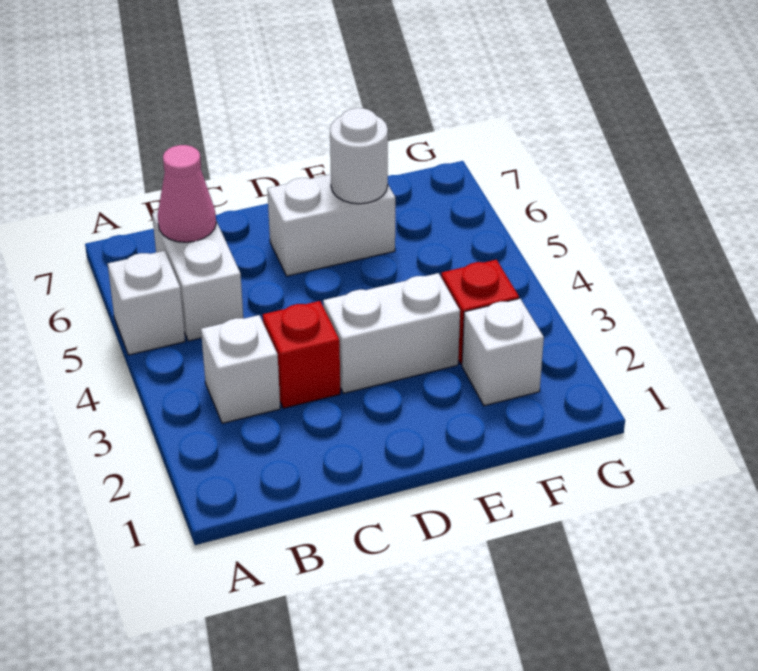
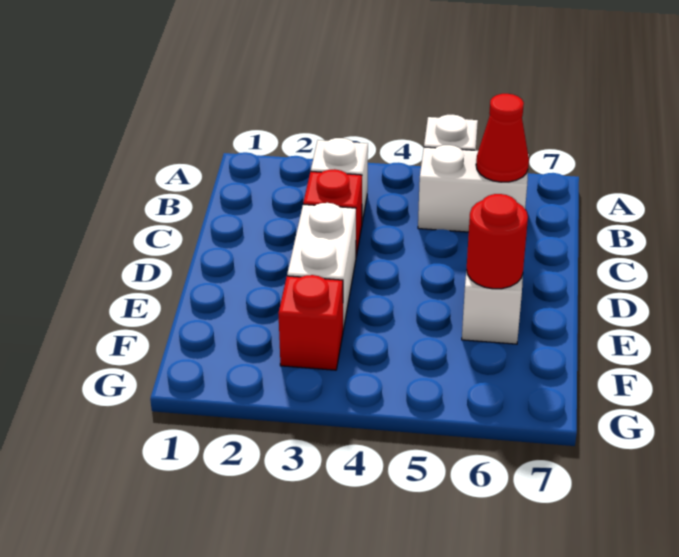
pink 1x1 cone [158,145,216,242] -> red 1x1 cone [476,94,529,182]
white 1x1 round brick [330,108,388,204] -> red 1x1 round brick [467,194,528,289]
white 1x1 brick [462,299,544,406] -> none

